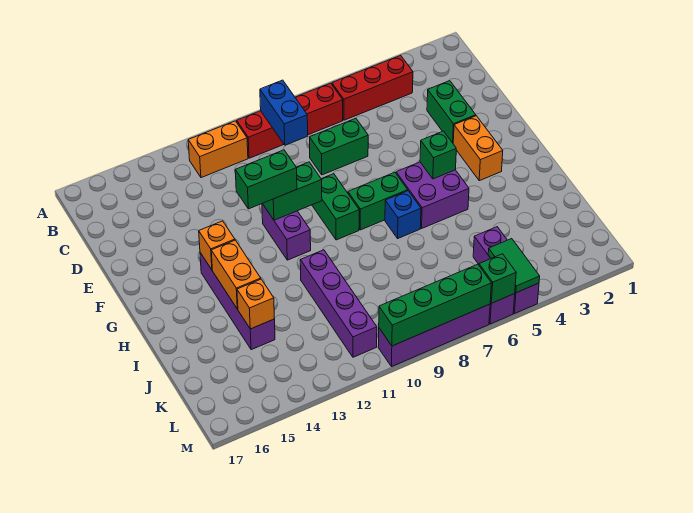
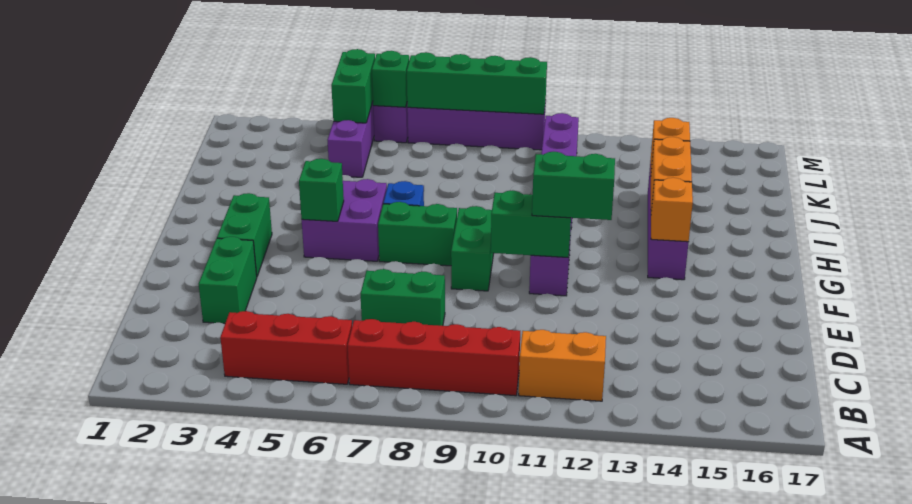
blue 1x2 brick [260,80,308,145] -> none
orange 1x2 brick [453,116,503,181] -> green 1x2 brick [217,193,272,276]
green 1x2 tile [488,239,540,293] -> green 1x2 brick [331,49,375,123]

